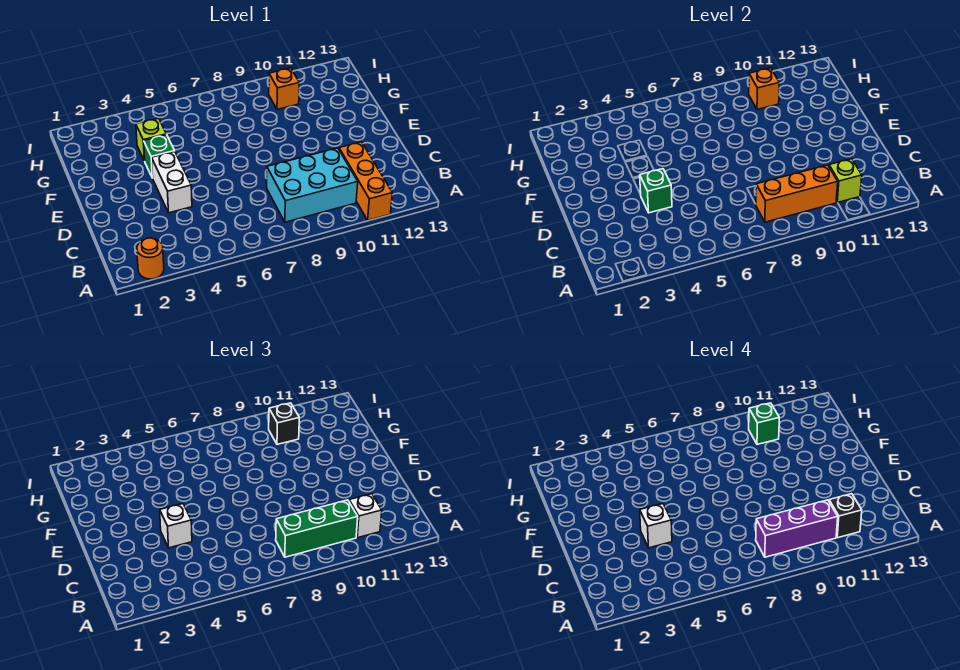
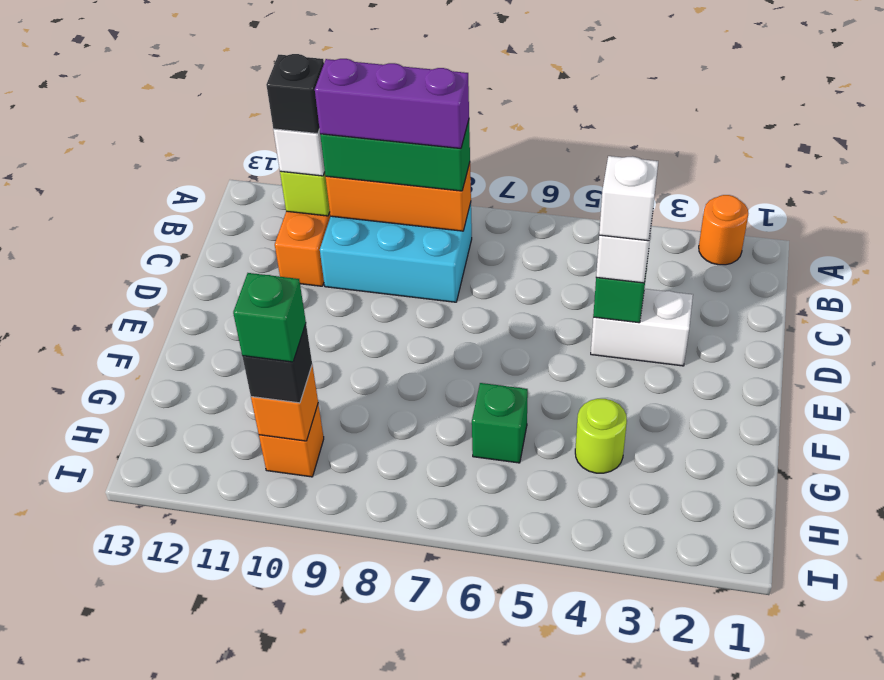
white 1x2 brick [152,152,192,213] -> white 1x2 brick turned to [591,289,693,366]
green 1x1 brick [144,135,175,178] -> green 1x1 brick moved to [472,383,528,463]
lime 1x1 brick [136,118,166,161] -> lime 1x1 round brick [575,399,627,473]

